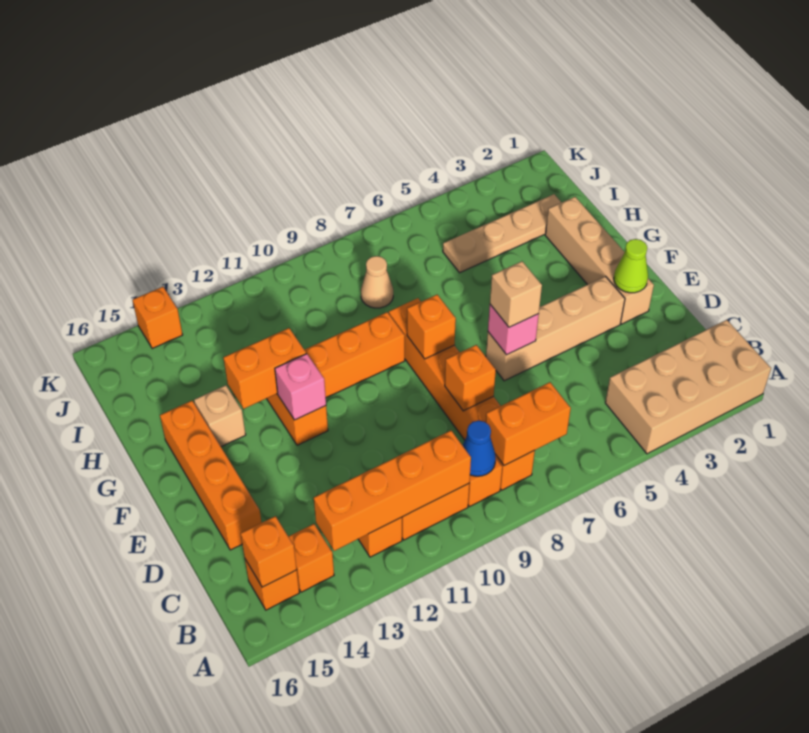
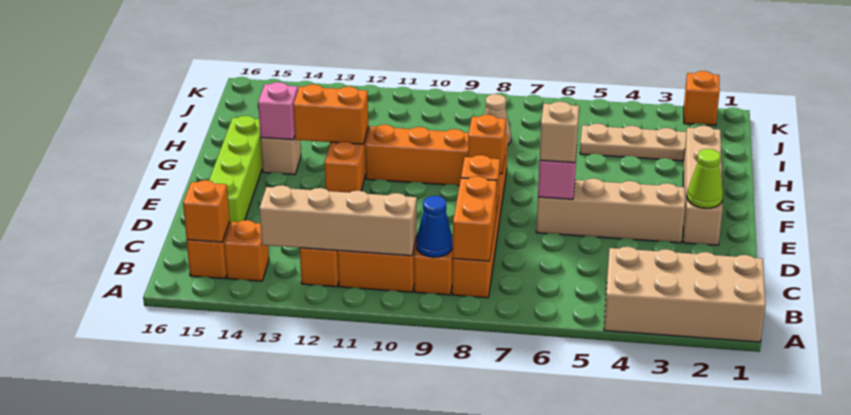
orange 1x2 brick [486,382,571,465] -> orange 1x2 brick turned to [453,176,497,261]
orange 1x4 brick [314,431,471,551] -> tan 1x4 brick [259,185,417,256]
orange 1x4 brick [160,401,262,550] -> lime 1x4 brick [209,116,262,224]
pink 1x1 brick [275,354,326,420] -> pink 1x1 brick moved to [258,82,298,140]
orange 1x1 brick [133,287,183,349] -> orange 1x1 brick moved to [684,71,720,126]

